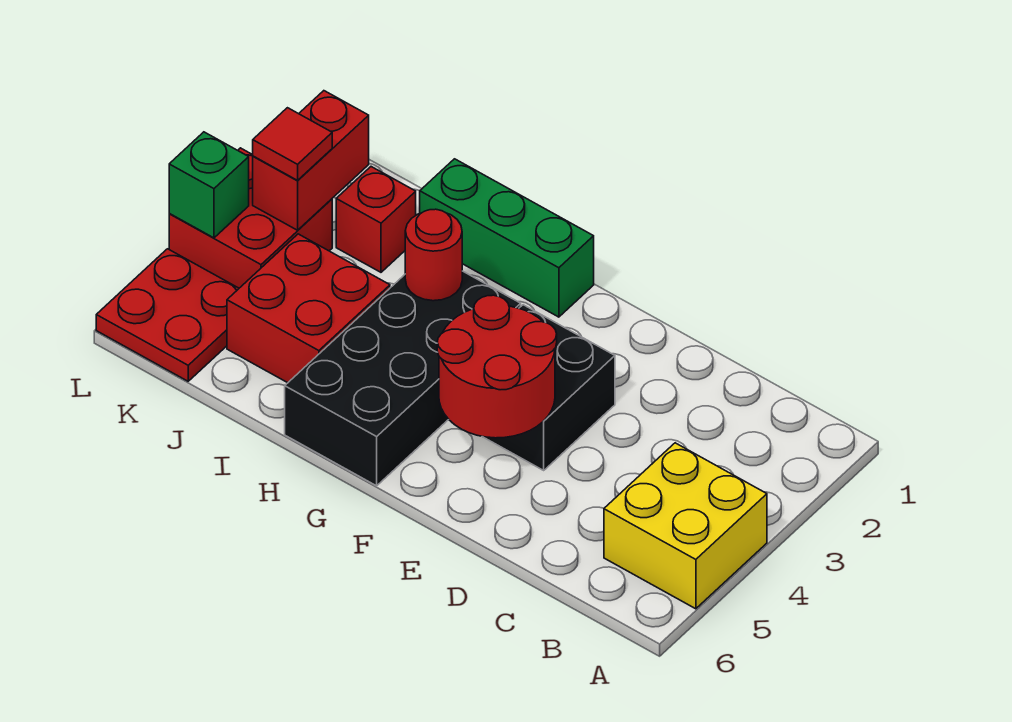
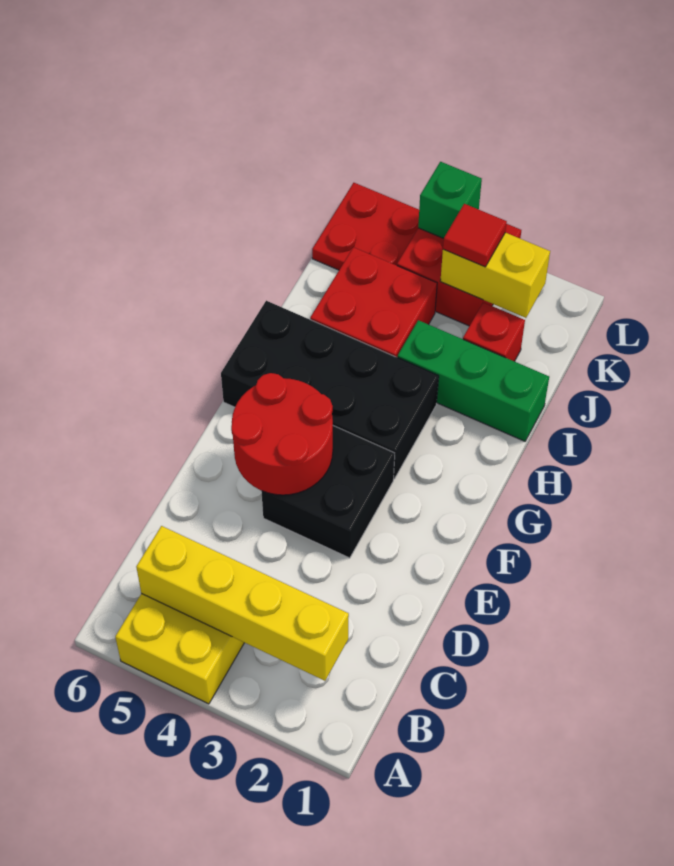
none -> yellow 1x4 brick [136,526,349,681]
green 1x3 brick [420,159,594,317] -> green 1x3 brick turned to [397,320,549,441]
red 1x1 round brick [405,209,462,301] -> none
red 1x2 brick [253,91,369,230] -> yellow 1x2 brick [440,233,550,318]

